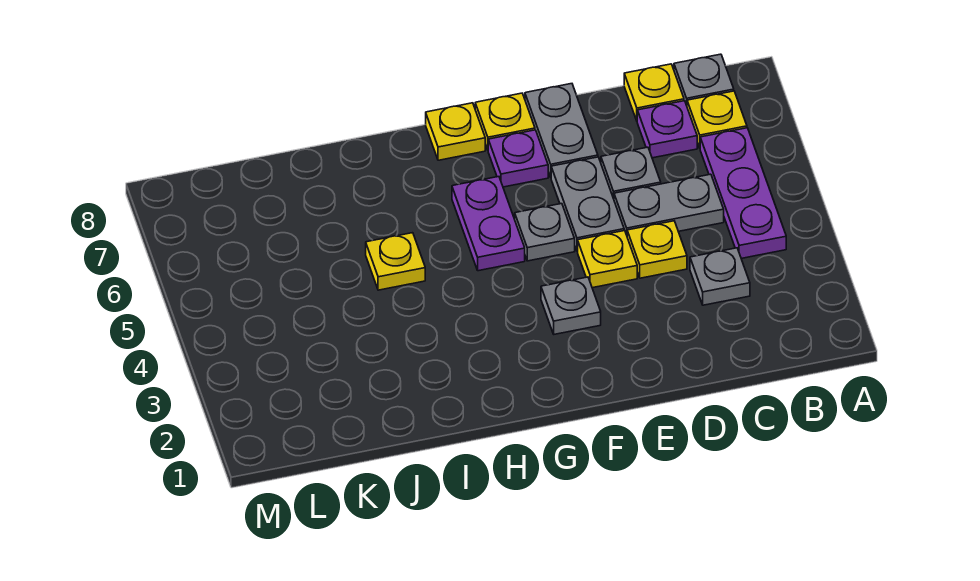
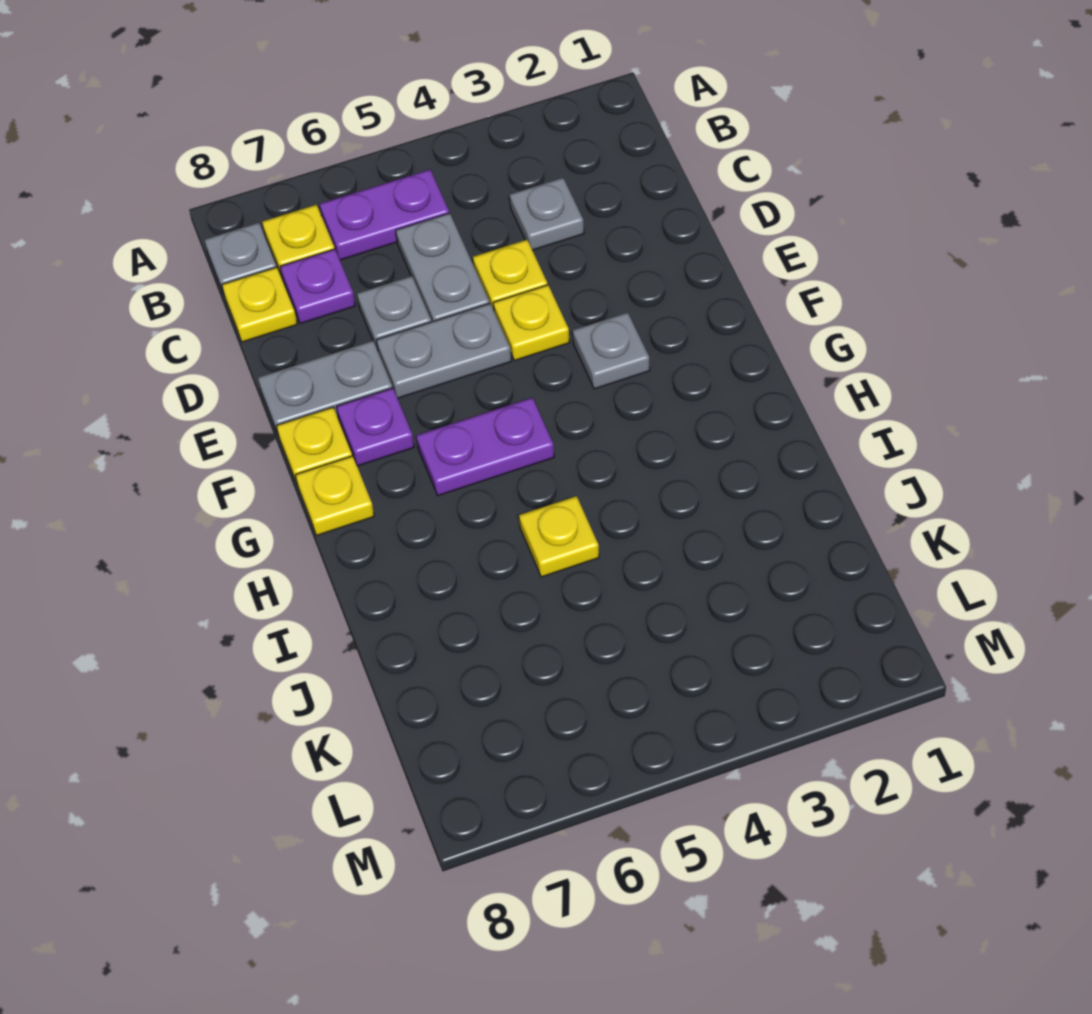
purple 1x3 plate [700,128,786,258] -> purple 1x2 plate [320,170,449,260]
grey 1x1 plate [515,204,575,261] -> none

